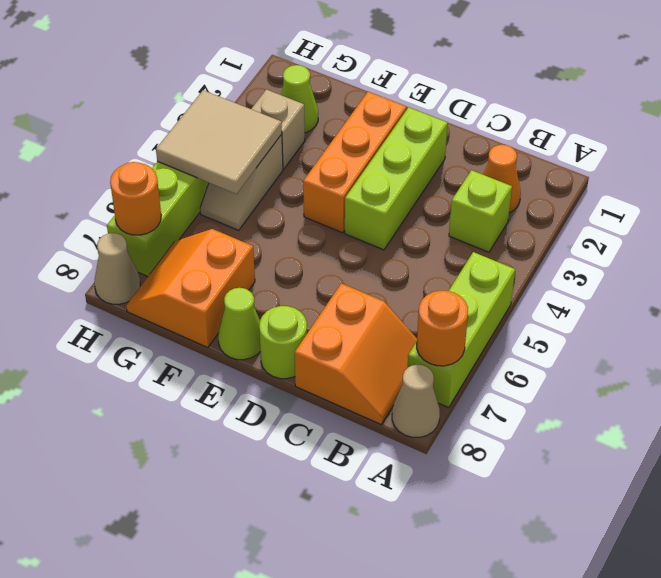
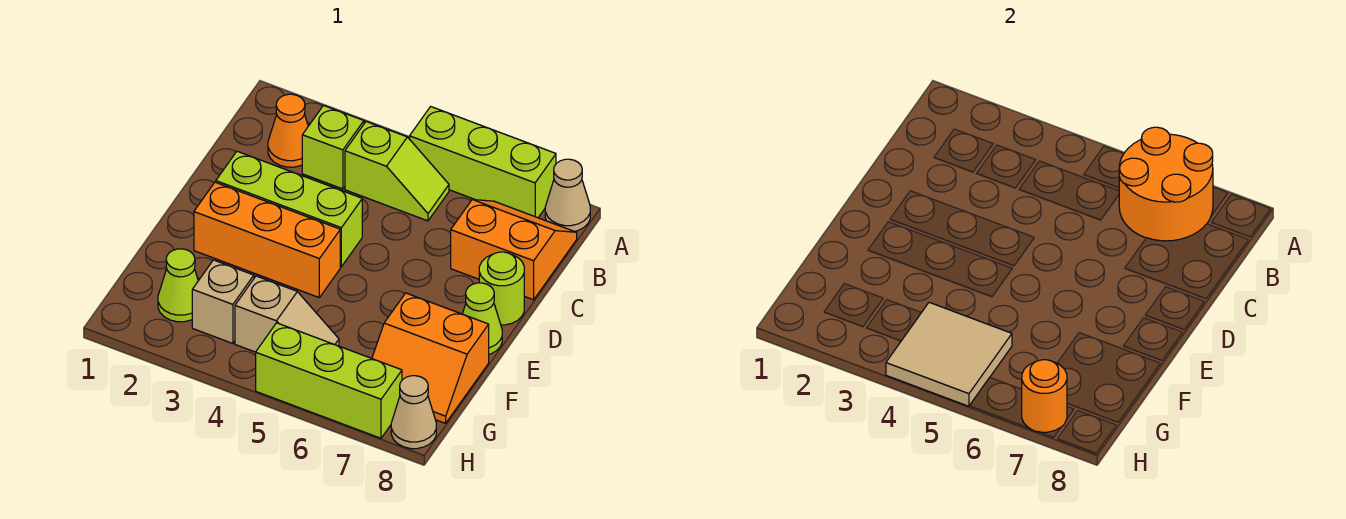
orange 1x1 round brick [417,291,468,366] -> orange 2x2 round brick [1119,127,1213,241]
none -> lime 1x2 slope [345,122,449,221]

